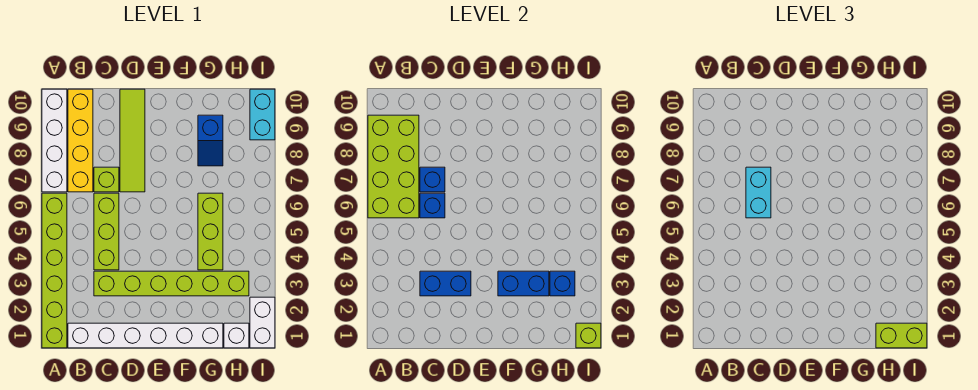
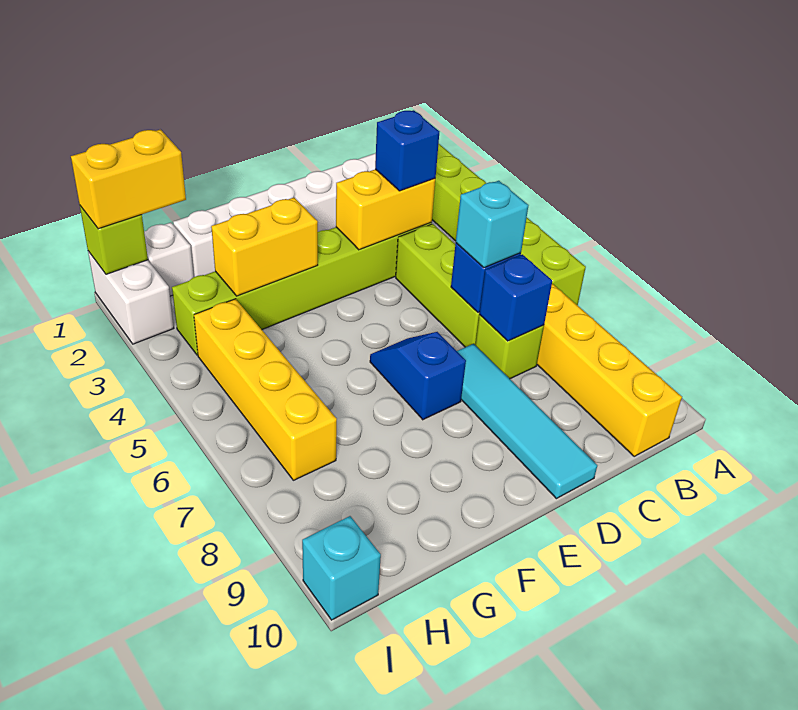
lime 2x4 brick [368,115,419,218] -> none
white 1x4 brick [42,89,67,192] -> none
blue 1x2 brick [420,271,471,296] -> yellow 1x2 brick [336,169,435,250]
cyan 1x2 brick [746,167,771,218] -> cyan 1x1 brick [456,181,529,268]
lime 1x4 tile [120,89,145,192] -> cyan 1x4 tile [457,344,597,499]
blue 1x2 brick [498,271,549,296] -> yellow 1x2 brick [211,198,318,296]
lime 1x3 brick [198,193,223,270] -> none
blue 1x2 slope [198,115,223,166] -> blue 1x2 slope moved to [370,332,466,420]
lime 1x2 brick [876,323,927,348] -> yellow 1x2 brick [71,130,186,229]
blue 1x1 brick [550,271,575,296] -> blue 1x1 brick moved to [375,110,439,191]
none -> yellow 1x4 brick [194,299,337,480]
cyan 1x2 brick [250,89,275,140] -> cyan 1x1 brick [302,516,381,620]

